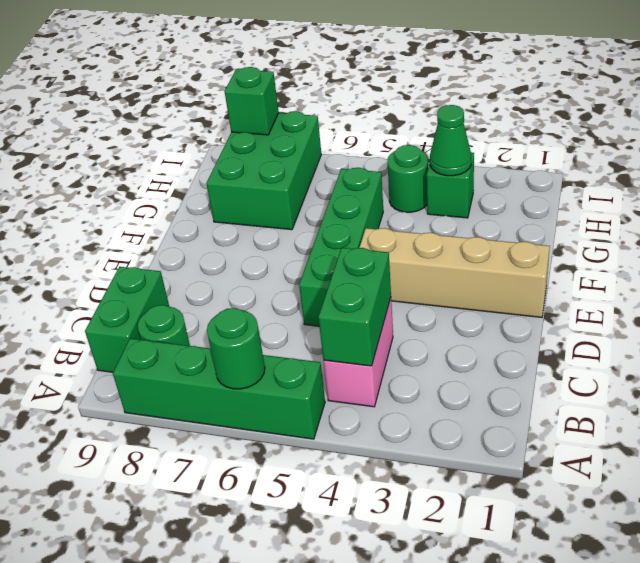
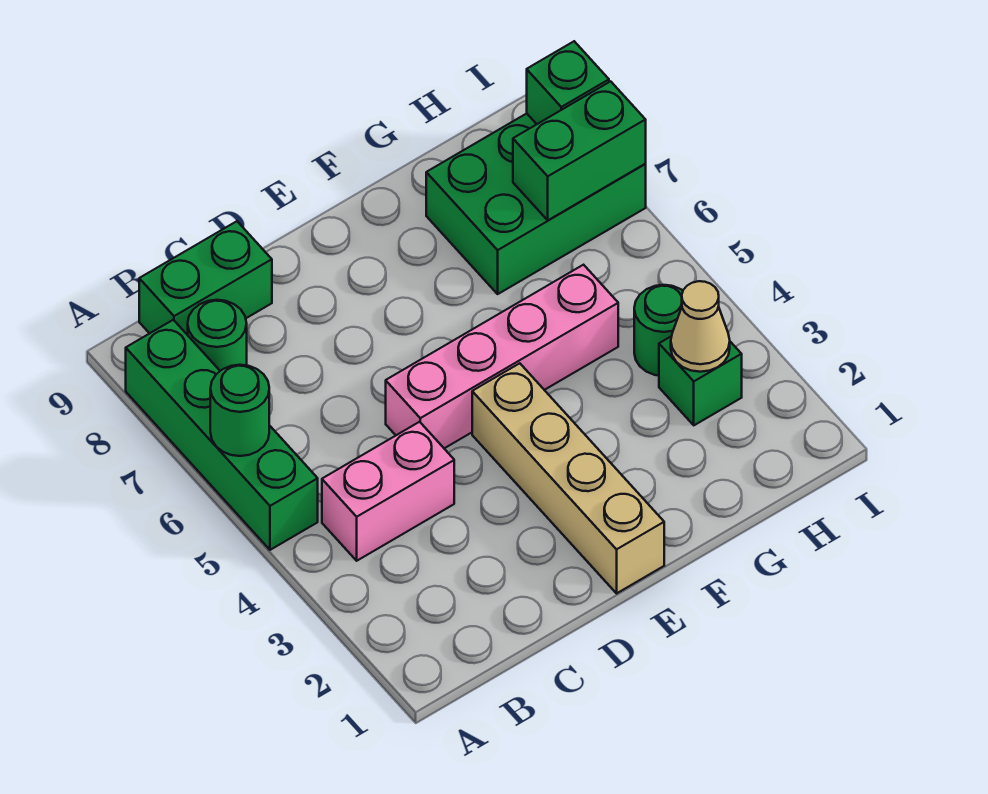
green 1x2 brick [318,248,391,366] -> green 1x2 brick moved to [513,81,646,220]
green 1x4 brick [299,168,383,326] -> pink 1x4 brick [386,265,618,448]
green 1x1 cone [430,105,471,176] -> tan 1x1 cone [671,281,730,372]

